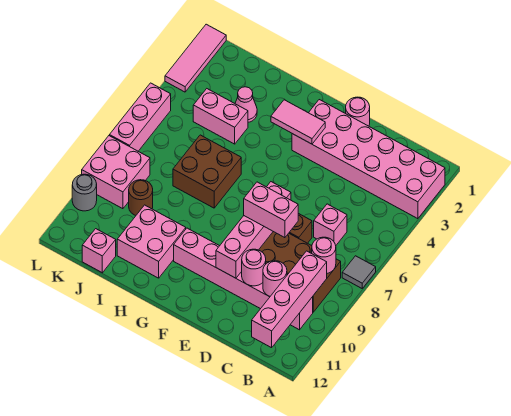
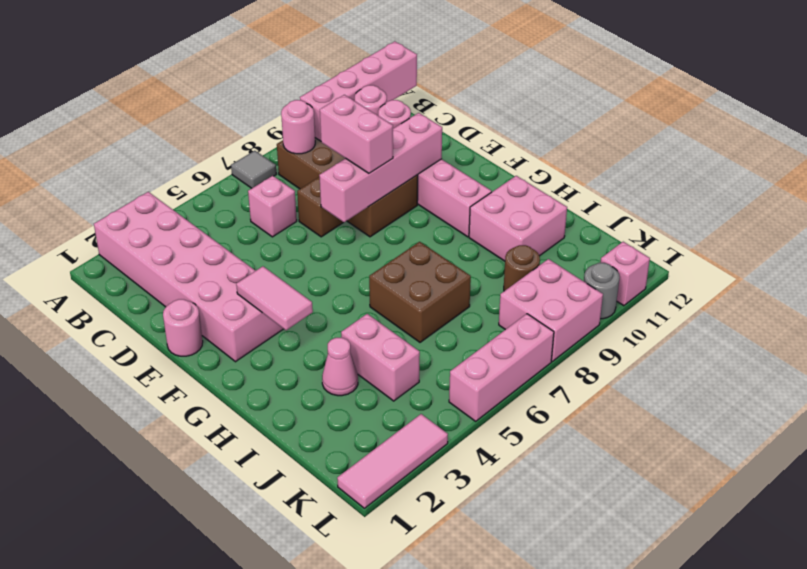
pink 1x1 brick [82,229,116,273] -> pink 1x1 brick moved to [601,242,650,306]

